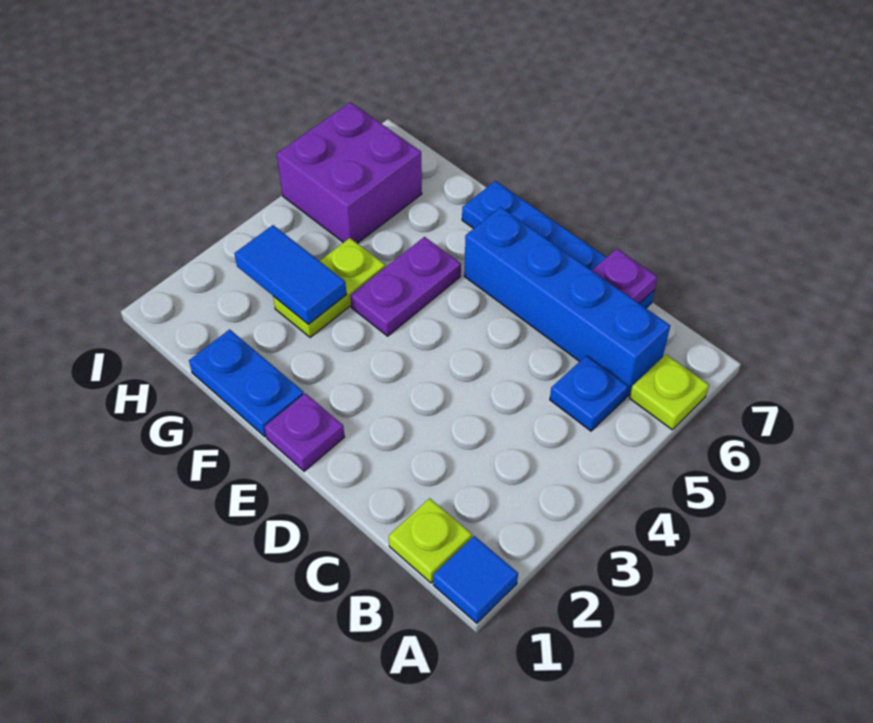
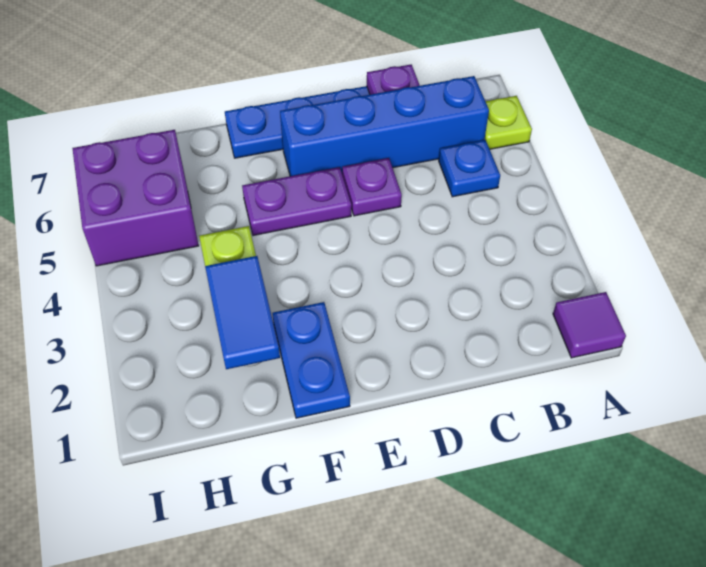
blue 1x1 tile [433,536,518,623] -> purple 1x1 tile [553,292,626,358]
lime 1x1 plate [389,498,472,583] -> none
purple 1x1 plate [264,393,345,471] -> purple 1x1 plate moved to [342,158,402,216]
blue 1x2 plate [189,329,304,437] -> blue 1x2 plate turned to [272,302,350,418]
purple 1x2 plate [350,237,461,336] -> purple 1x2 plate turned to [242,167,351,236]
blue 1x2 tile [235,225,347,325] -> blue 1x2 tile turned to [205,256,280,369]

